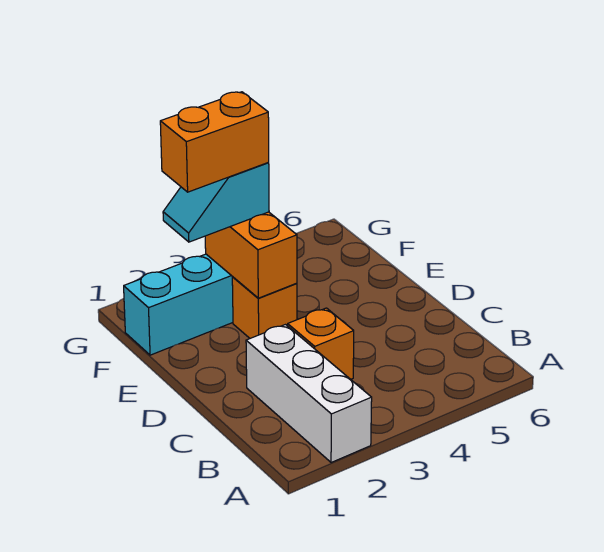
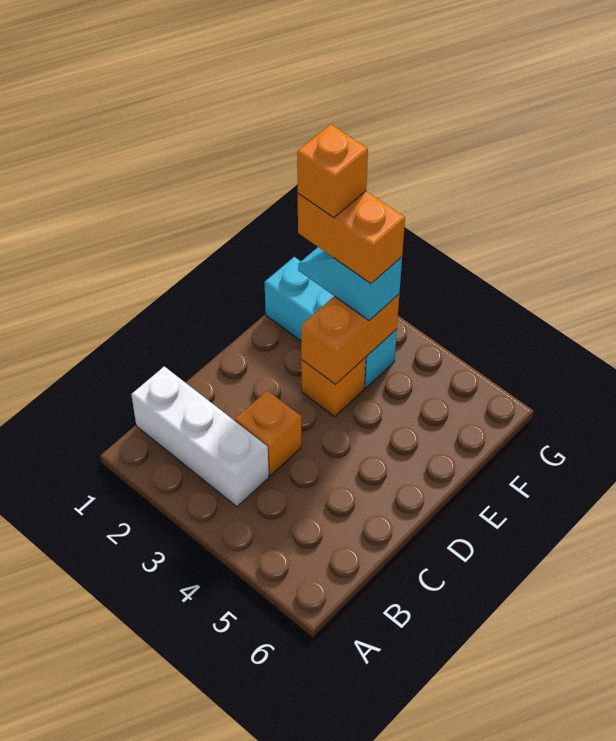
white 1x3 brick [246,325,372,463] -> white 1x3 brick turned to [131,366,269,507]
none -> orange 1x1 brick [297,124,368,218]

